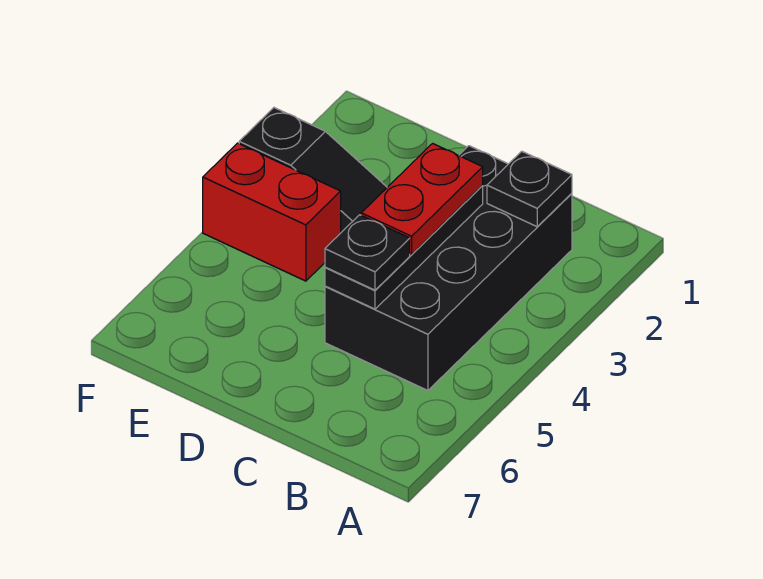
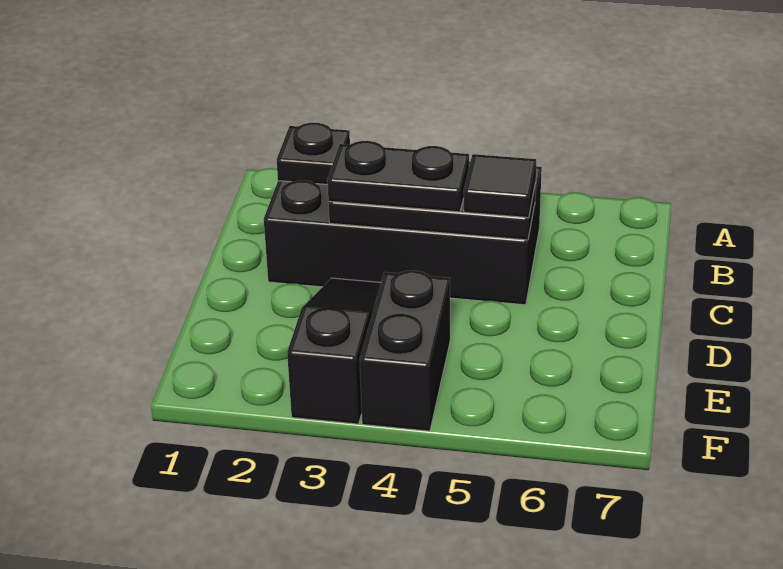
red 1x2 plate [361,144,483,255] -> black 1x2 plate [327,141,469,212]
black 1x1 plate [325,215,410,290] -> black 1x1 tile [464,154,536,218]
red 1x2 brick [203,143,341,281] -> black 1x2 brick [360,271,450,431]

